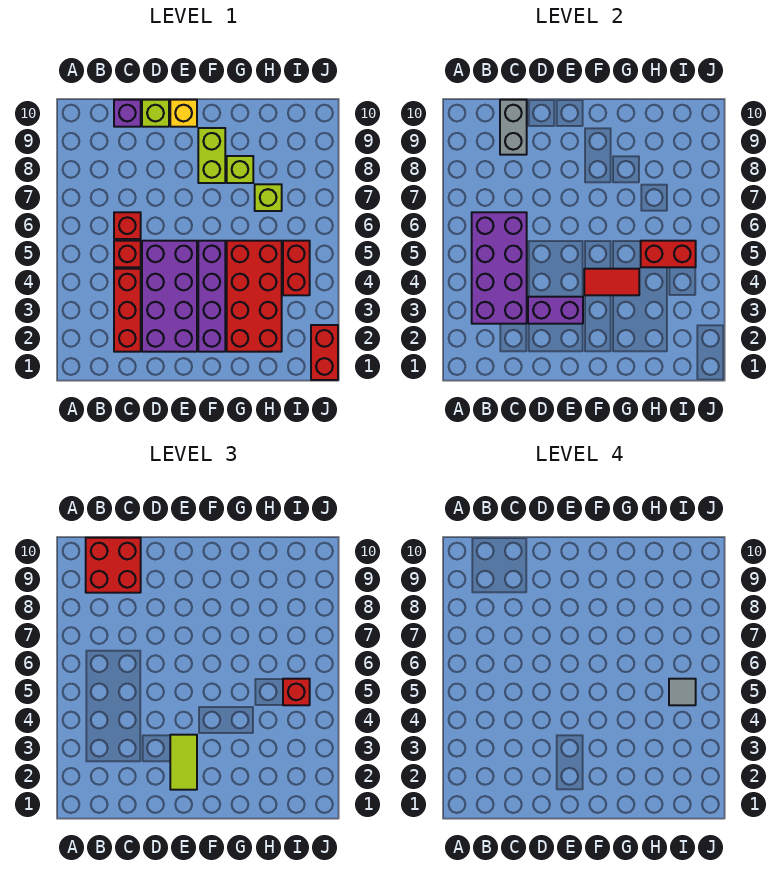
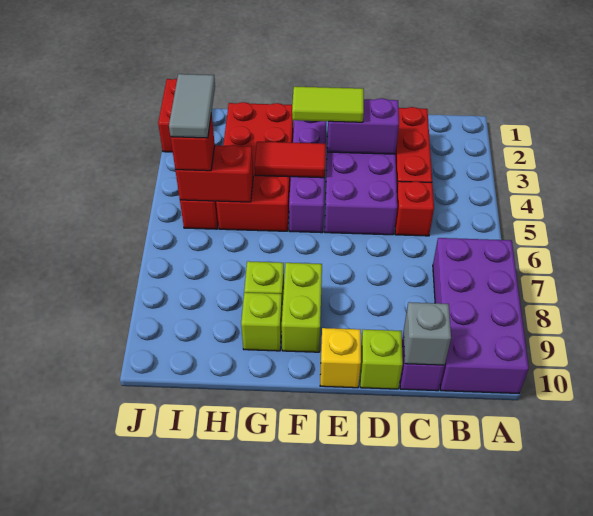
purple 2x4 brick [472,212,527,324] -> purple 2x4 brick moved to [433,238,529,393]
red 2x2 brick [86,538,141,593] -> none
red 1x1 brick [114,212,141,239] -> none
grey 1x2 brick [500,100,527,155] -> grey 1x1 brick [404,302,451,365]
lime 1x2 tile [170,735,197,790] -> lime 1x2 tile turned to [292,87,364,122]
lime 1x1 brick [255,184,282,211] -> lime 1x1 brick moved to [241,293,282,351]
grey 1x1 tile [669,679,696,705] -> grey 1x2 tile [169,74,215,138]

